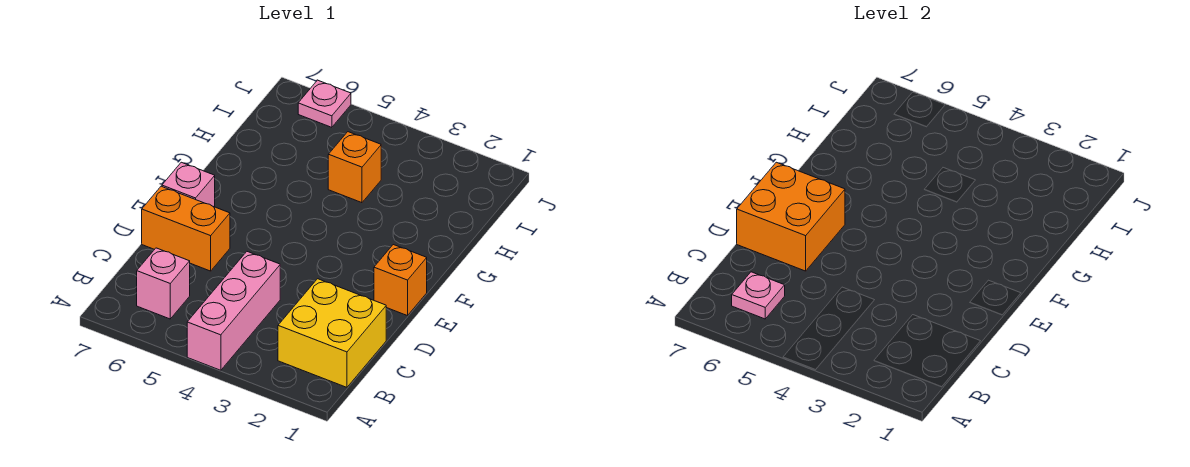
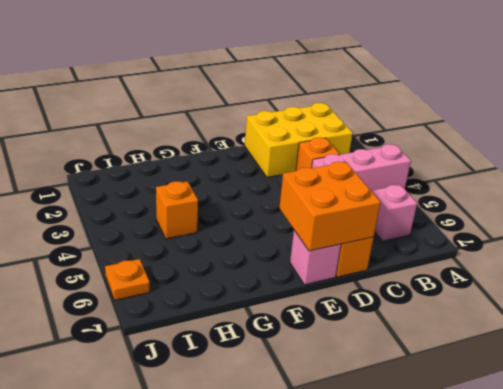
yellow 2x2 brick [278,279,386,387] -> yellow 2x3 brick [245,103,353,178]
pink 1x1 plate [732,272,785,319] -> none
orange 1x1 brick [374,245,427,316] -> orange 1x1 brick moved to [296,137,339,171]
pink 1x1 plate [298,80,351,127] -> orange 1x1 plate [105,259,150,300]

